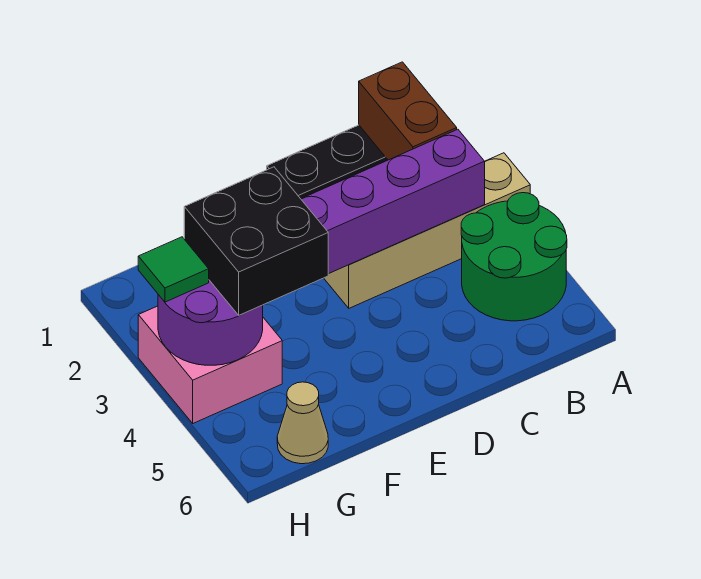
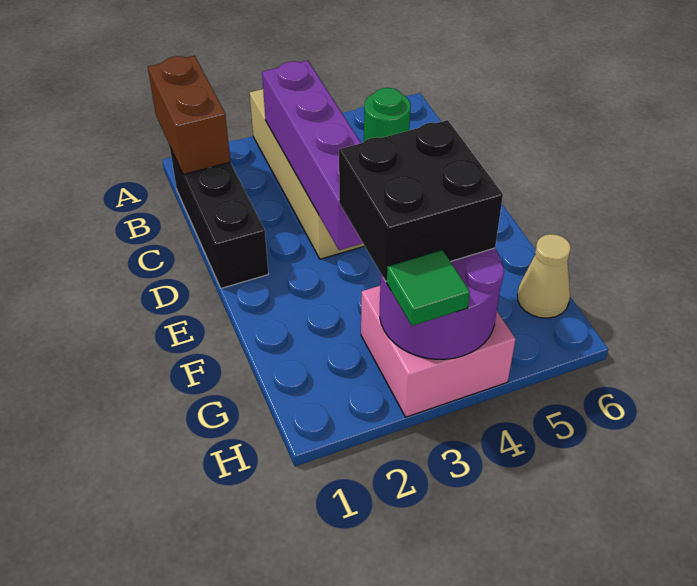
green 2x2 round brick [461,193,567,321] -> green 1x1 round brick [364,88,411,141]
brown 1x2 brick [359,62,457,160] -> brown 1x2 brick turned to [148,56,231,175]

